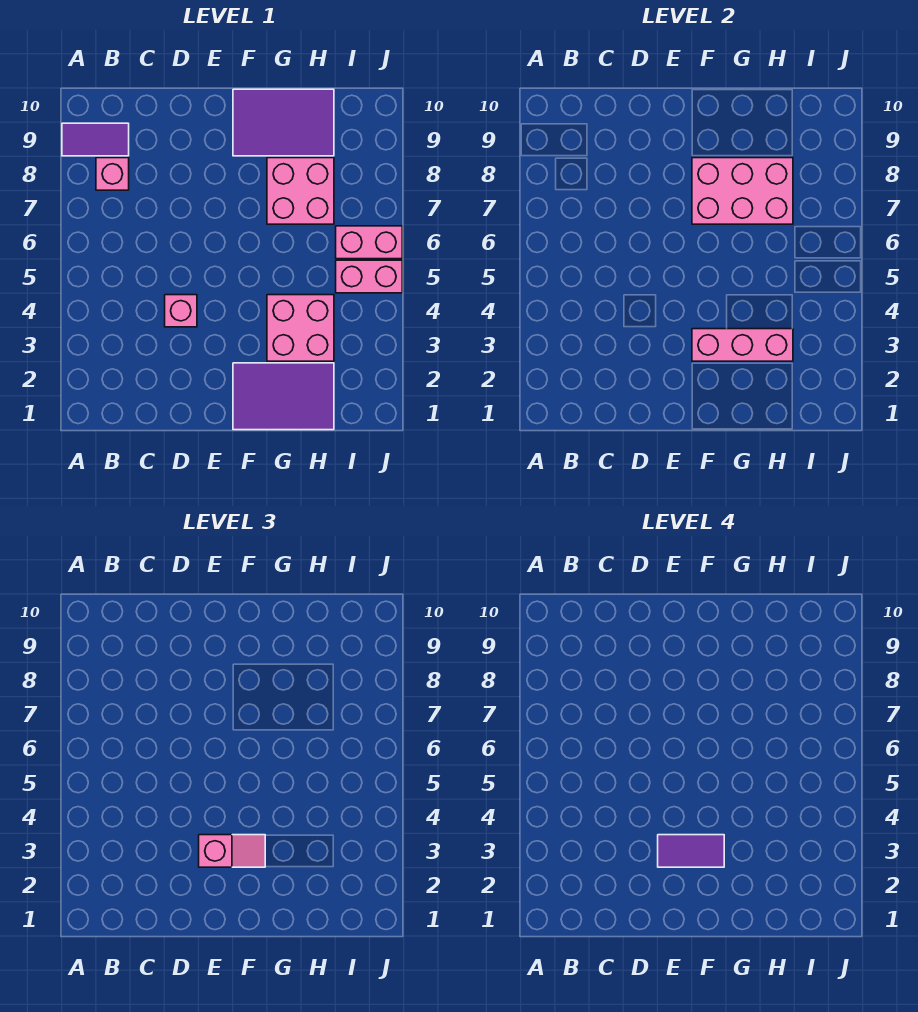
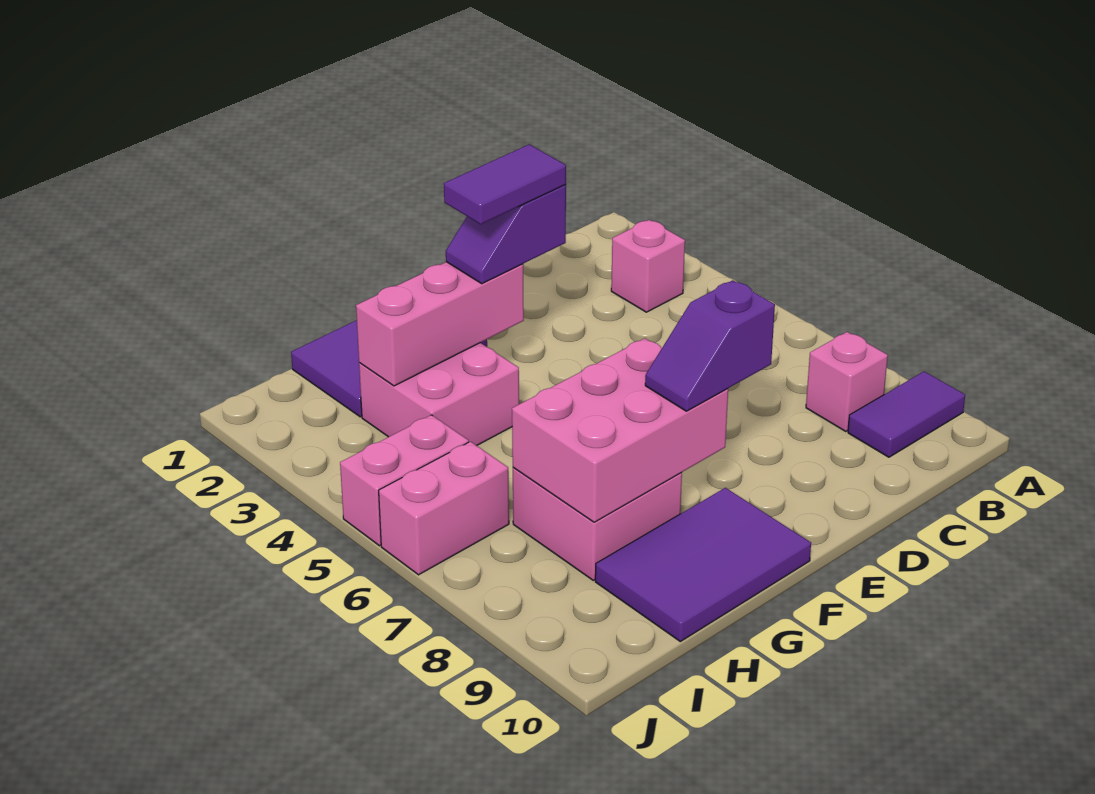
pink 1x1 brick [165,295,197,327] -> pink 1x1 brick moved to [611,220,685,312]
pink 1x2 slope [199,835,265,867] -> purple 1x2 slope [446,185,566,284]
none -> purple 1x2 slope [645,280,775,411]

